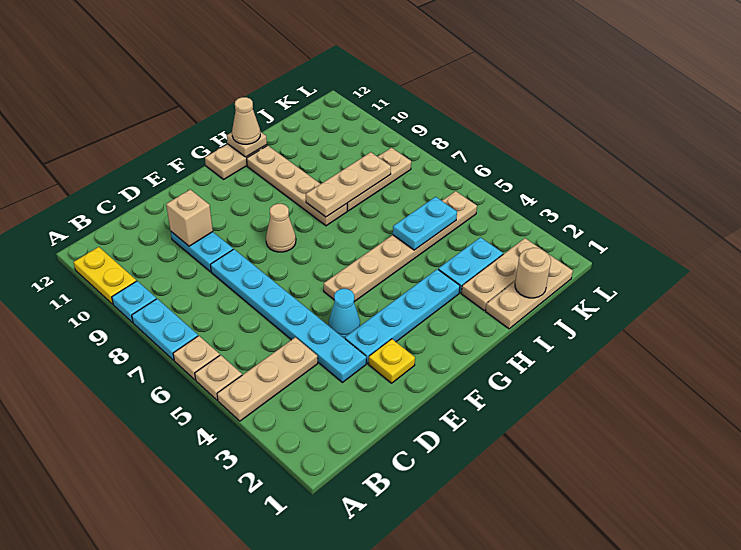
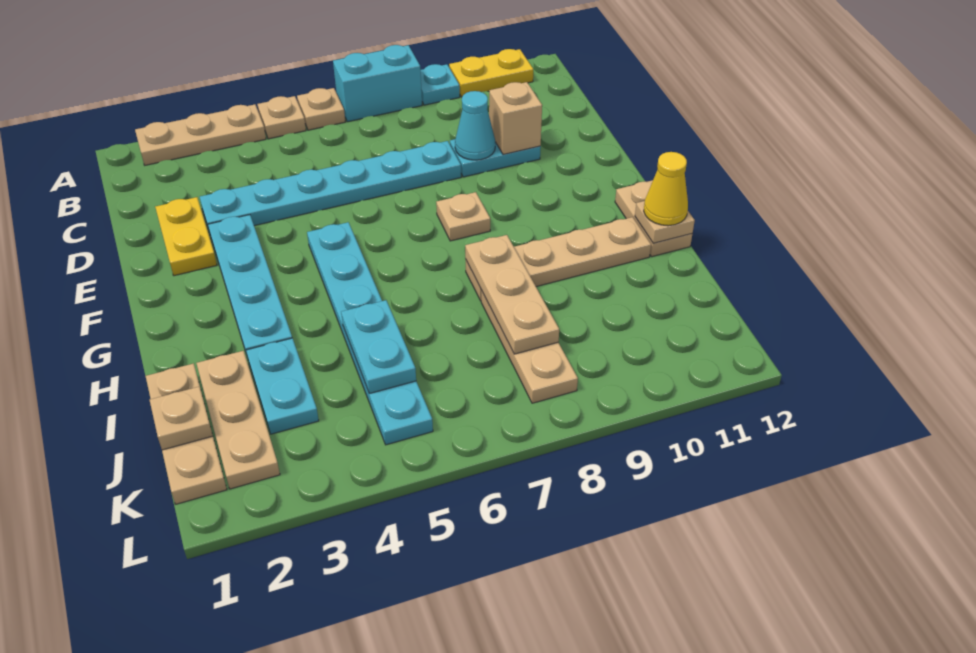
tan 1x3 plate [217,337,318,421] -> tan 1x3 plate turned to [135,104,266,165]
cyan 1x2 plate [132,299,198,360] -> cyan 1x2 brick [333,45,422,122]
yellow 1x1 plate [368,339,415,383] -> yellow 1x2 plate [155,197,217,276]
cyan 1x1 cone [329,289,360,339] -> cyan 1x1 cone moved to [455,91,495,160]
tan 1x6 plate [324,191,477,302] -> cyan 1x6 plate [307,222,433,445]
tan 1x1 cone [266,204,296,252] -> tan 1x1 plate [436,192,490,241]
tan 1x1 cone [232,97,260,144] -> yellow 1x1 cone [644,152,688,226]
tan 1x1 round brick [515,248,551,298] -> tan 1x1 plate [150,387,213,450]

